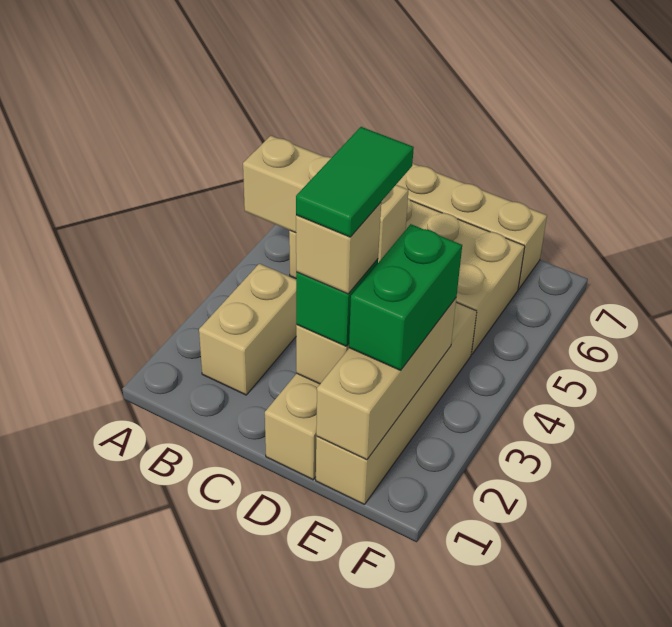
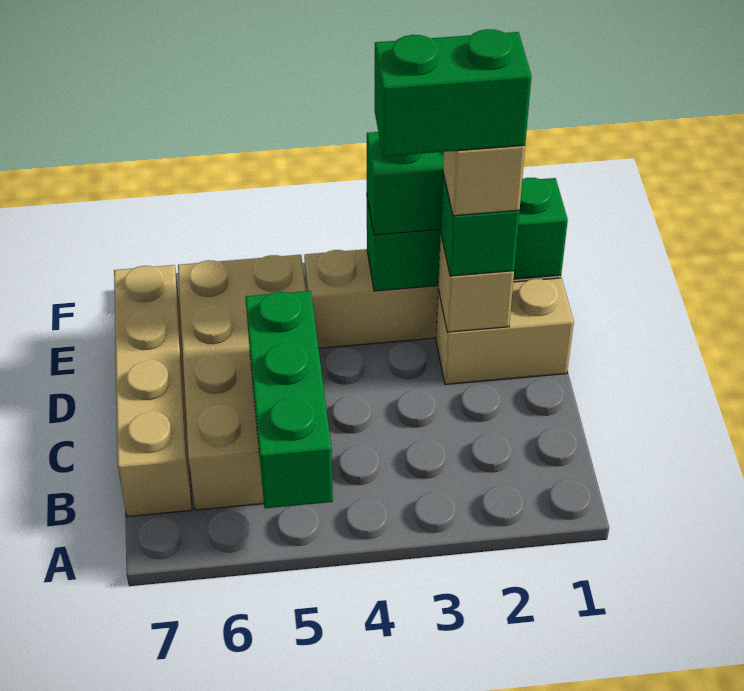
tan 1x3 brick [243,136,408,263] -> green 1x3 brick [245,291,333,508]
tan 1x2 brick [199,264,297,395] -> none
green 1x2 tile [296,127,414,237] -> green 1x2 brick [375,29,531,156]
tan 1x3 brick [316,298,456,460] -> green 1x3 brick [367,178,568,291]

